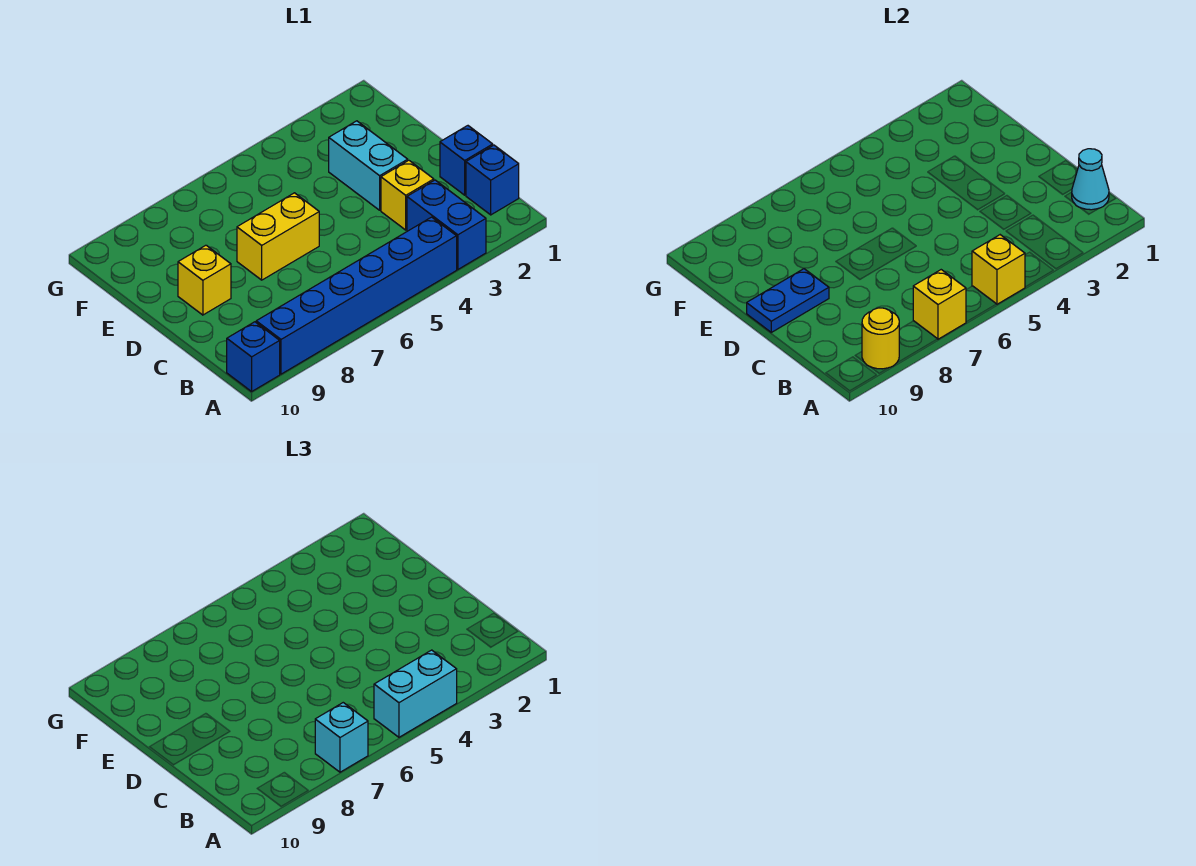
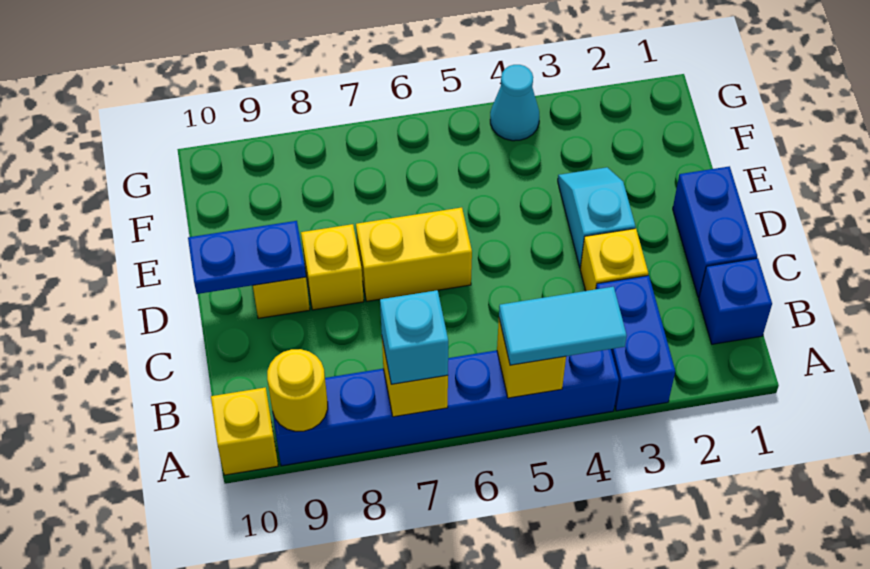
cyan 1x2 brick [374,650,457,737] -> cyan 1x2 tile [499,287,627,365]
blue 1x1 brick [227,322,280,391] -> yellow 1x1 brick [211,387,278,475]
cyan 1x1 cone [1072,149,1109,210] -> cyan 1x1 cone moved to [490,65,539,141]
blue 1x1 brick [440,126,493,195] -> blue 1x2 brick [673,166,757,297]
cyan 1x2 brick [329,121,408,210] -> cyan 1x2 slope [558,167,635,268]
none -> yellow 1x1 brick [301,224,364,310]

